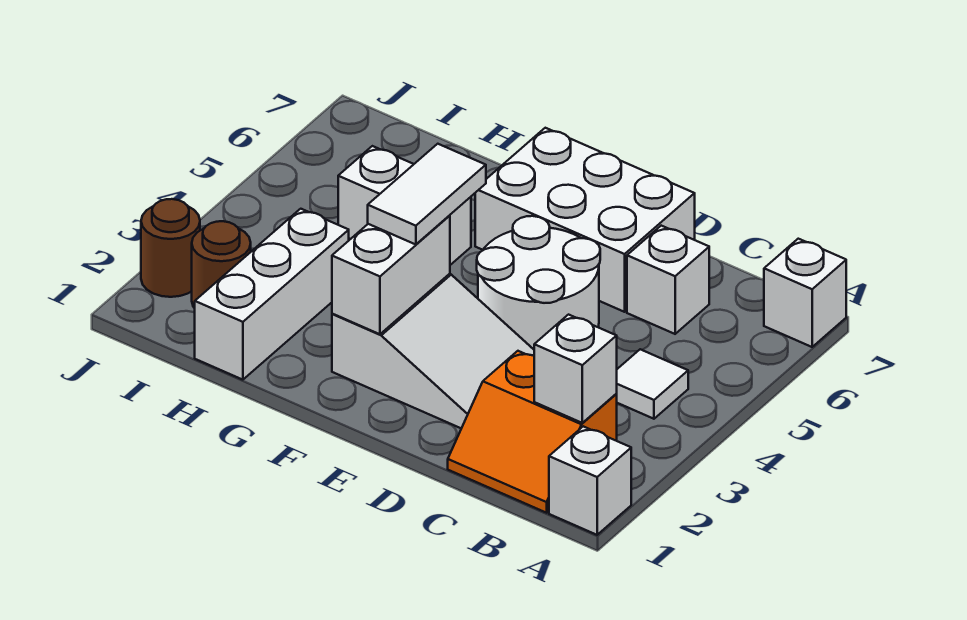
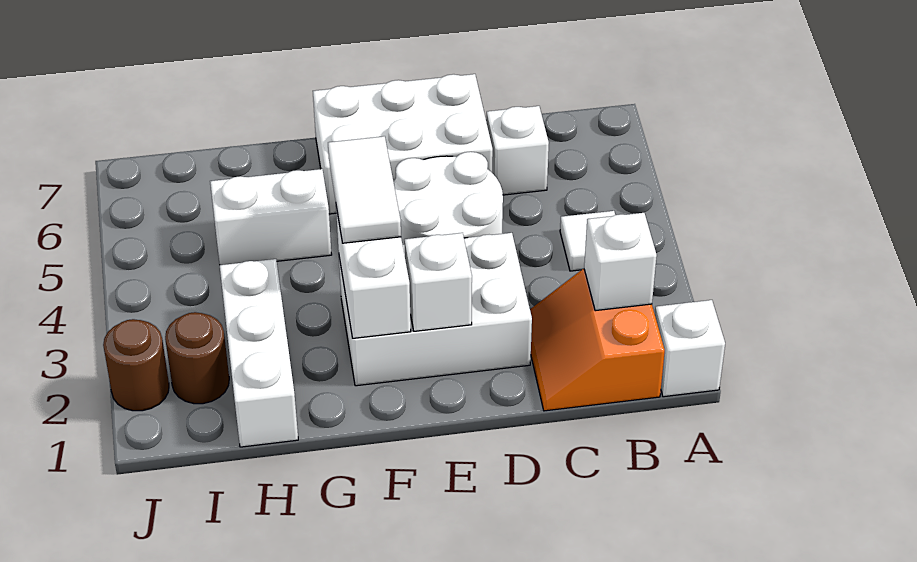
white 1x1 brick [764,239,846,347] -> white 1x1 brick moved to [405,233,472,331]
orange 2x2 slope [448,351,617,513] -> orange 2x2 slope turned to [530,269,665,411]
white 2x3 slope [332,274,534,428] -> white 2x3 brick [339,233,532,386]

